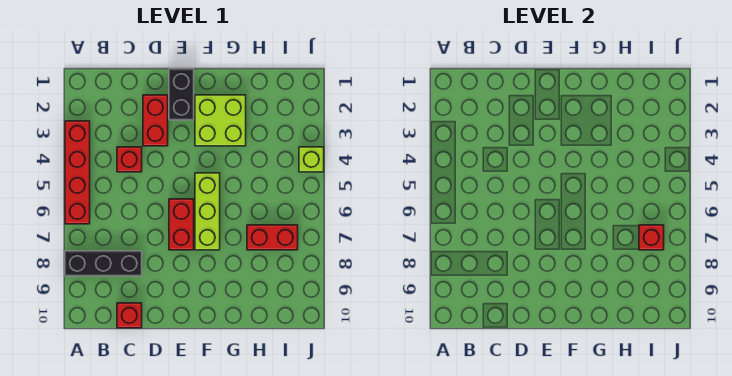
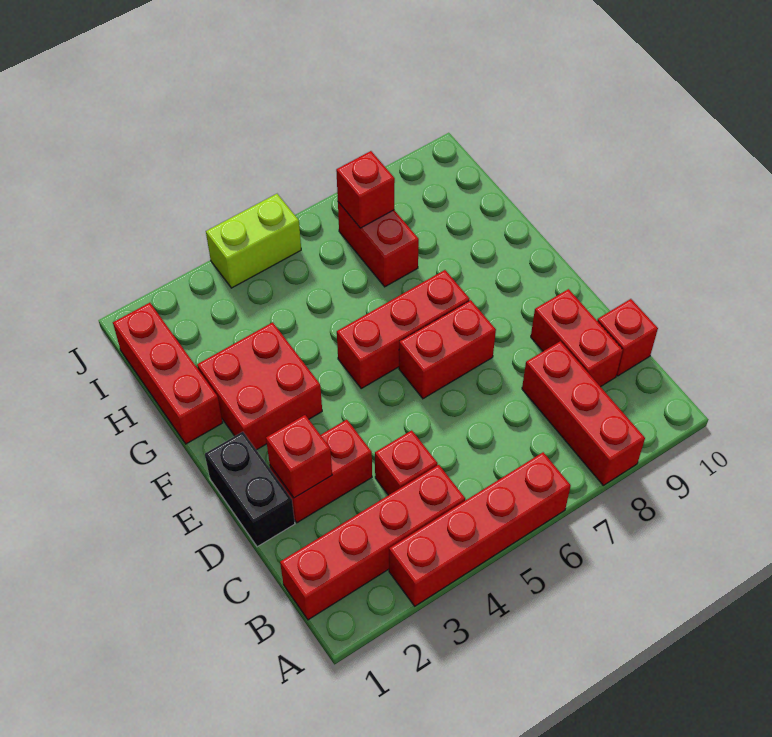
black 1x3 brick [65,251,142,276] -> red 1x3 brick [522,341,645,485]
none -> red 1x4 brick [280,465,465,620]
none -> red 1x2 brick [531,289,623,387]
none -> red 1x1 brick [266,415,332,498]
black 1x2 brick [169,69,194,120] -> black 1x2 brick turned to [205,432,295,547]
lime 2x2 brick [195,95,246,146] -> red 2x2 brick [197,322,322,450]
lime 1x3 brick [195,173,220,250] -> red 1x3 brick [337,270,469,388]
none -> red 1x3 brick [113,303,223,444]
lime 1x1 brick [299,147,324,172] -> lime 1x2 brick [206,194,301,288]

